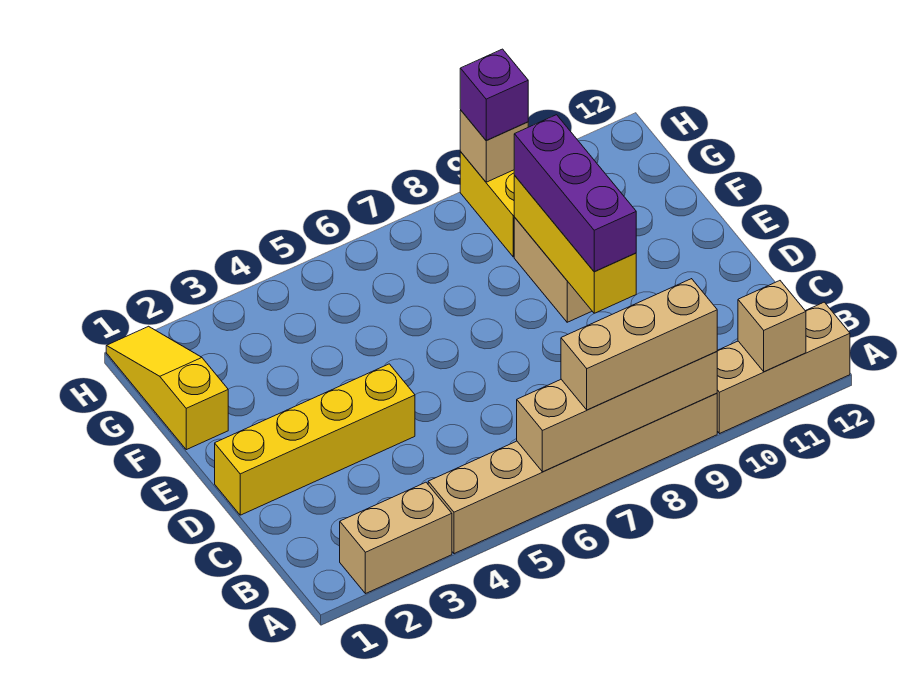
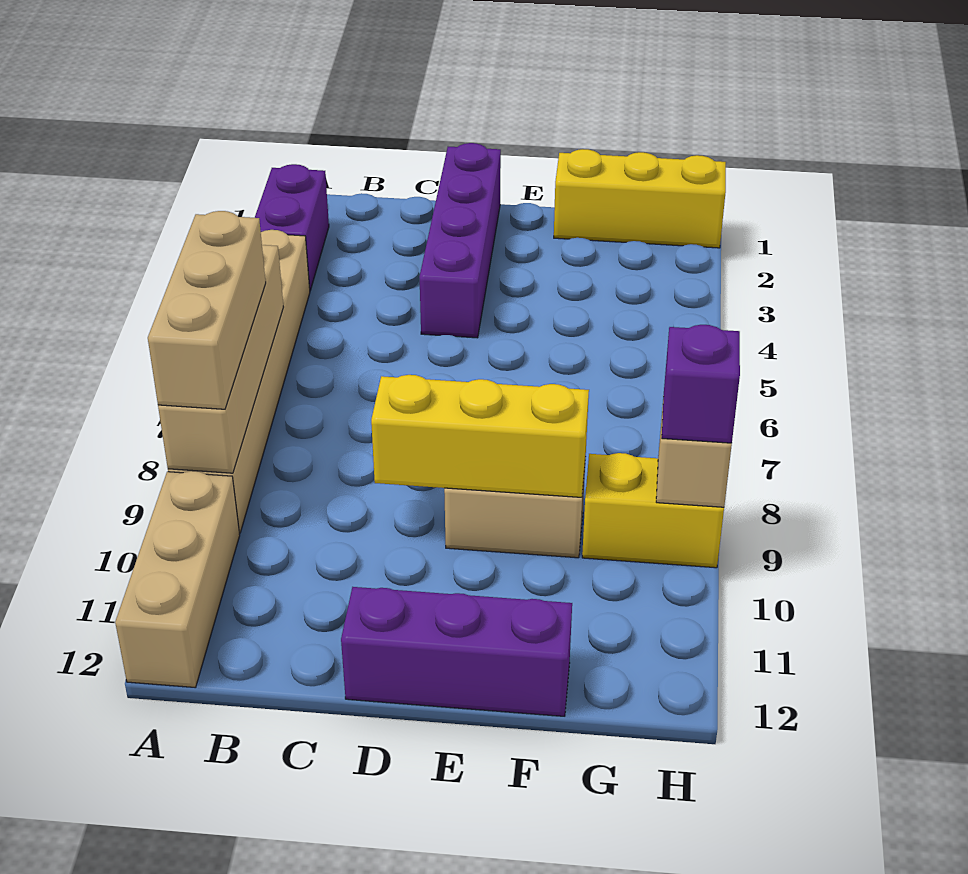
tan 1x2 brick [340,482,452,594] -> purple 1x2 brick [255,164,329,290]
tan 1x1 brick [738,281,806,372] -> none
yellow 1x4 brick [215,364,415,515] -> purple 1x4 brick [419,143,501,338]
purple 1x3 brick [514,115,636,272] -> purple 1x3 brick moved to [341,587,572,716]
yellow 1x3 slope [106,326,228,450] -> yellow 1x3 brick [554,149,726,248]

